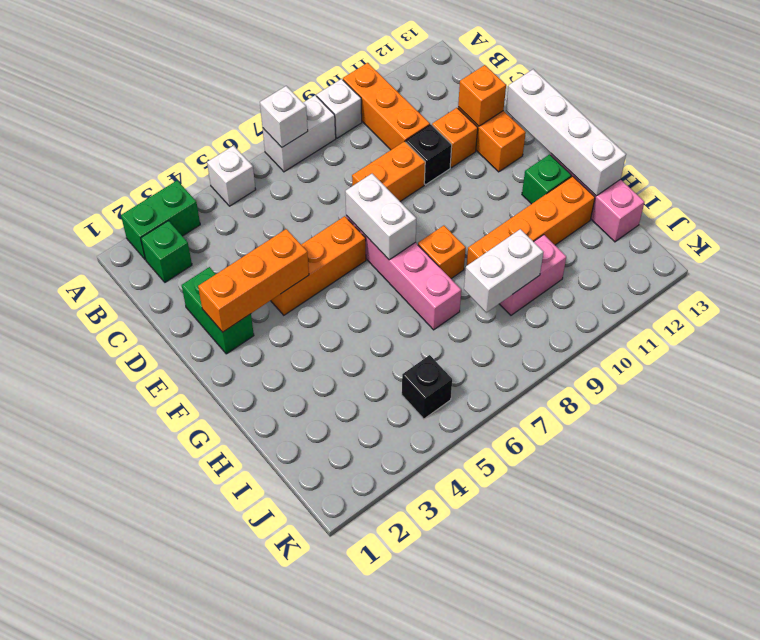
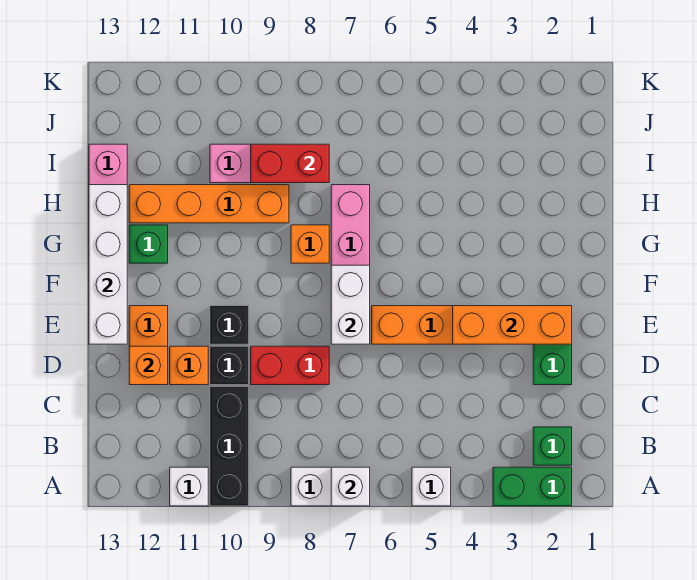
white 1x1 brick [316,79,362,138] -> white 1x1 brick moved to [170,467,208,506]
orange 1x3 brick [343,63,430,150] -> black 1x3 brick [210,387,249,506]
orange 1x2 brick [352,141,425,201] -> red 1x2 brick [251,346,329,385]
white 1x2 brick [464,229,543,312] -> red 1x2 brick [251,144,329,183]
black 1x1 brick [402,355,452,419] -> black 1x1 brick moved to [210,306,249,344]

